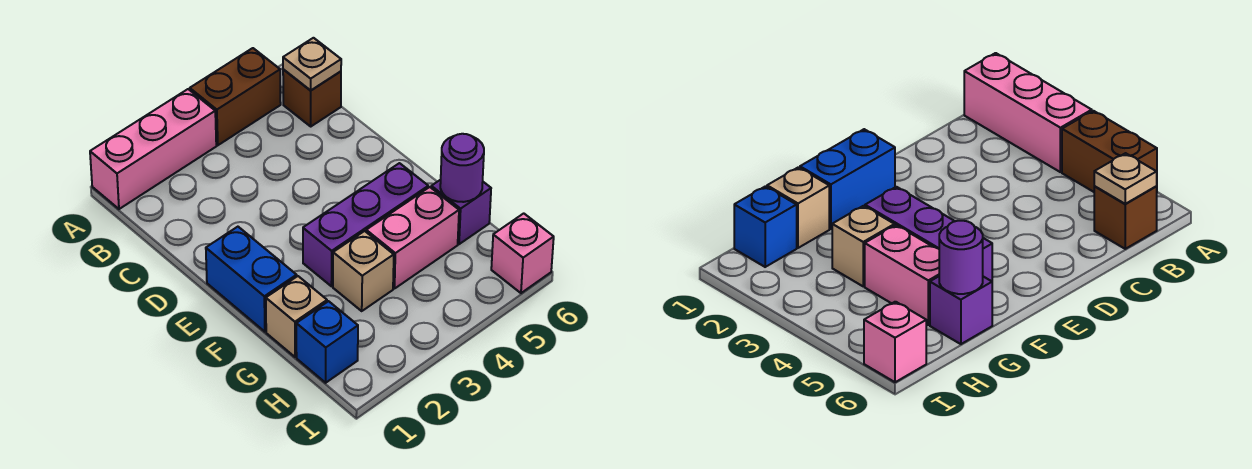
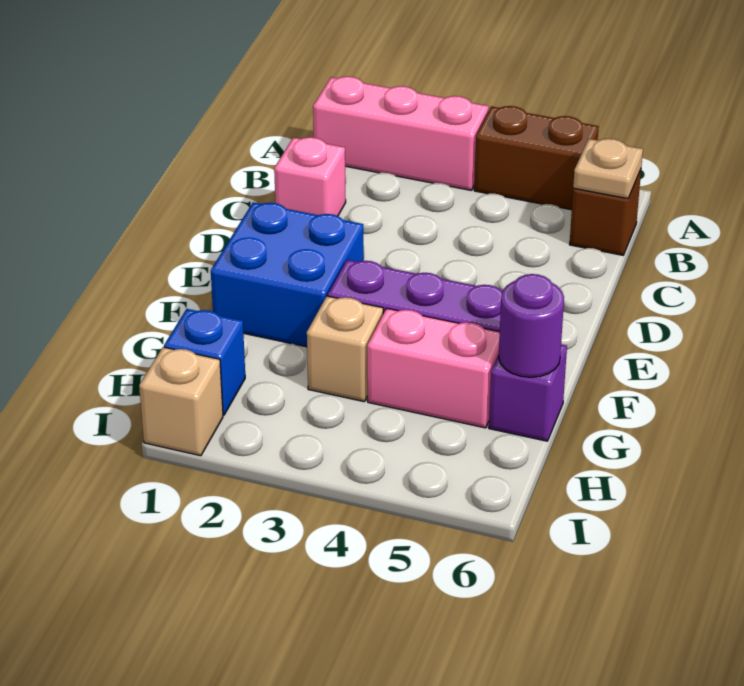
blue 1x2 brick [206,227,297,332] -> blue 2x2 brick [211,202,364,347]
tan 1x1 brick [266,276,327,357] -> tan 1x1 brick moved to [139,347,223,456]
pink 1x1 brick [491,213,554,293] -> pink 1x1 brick moved to [274,137,346,216]

